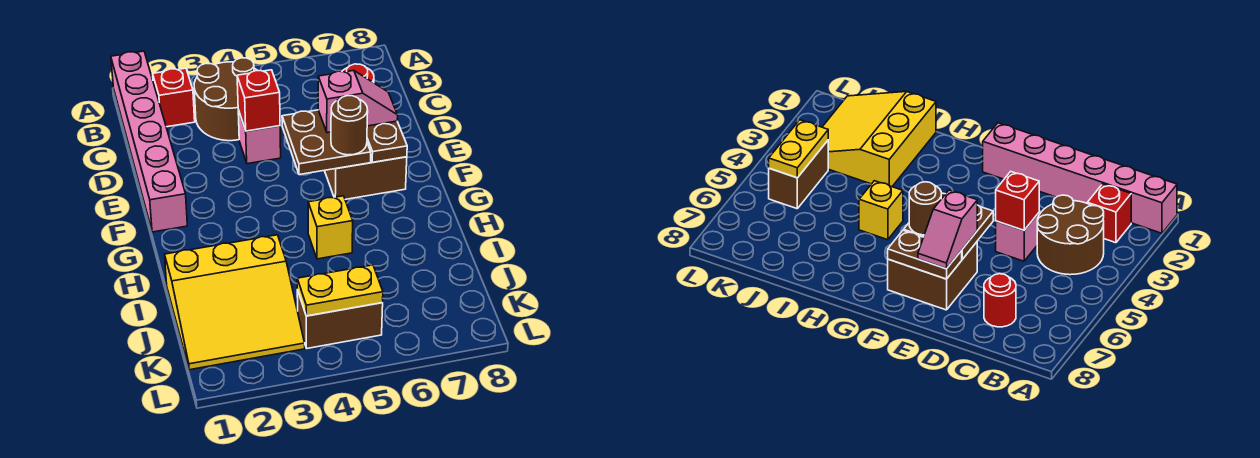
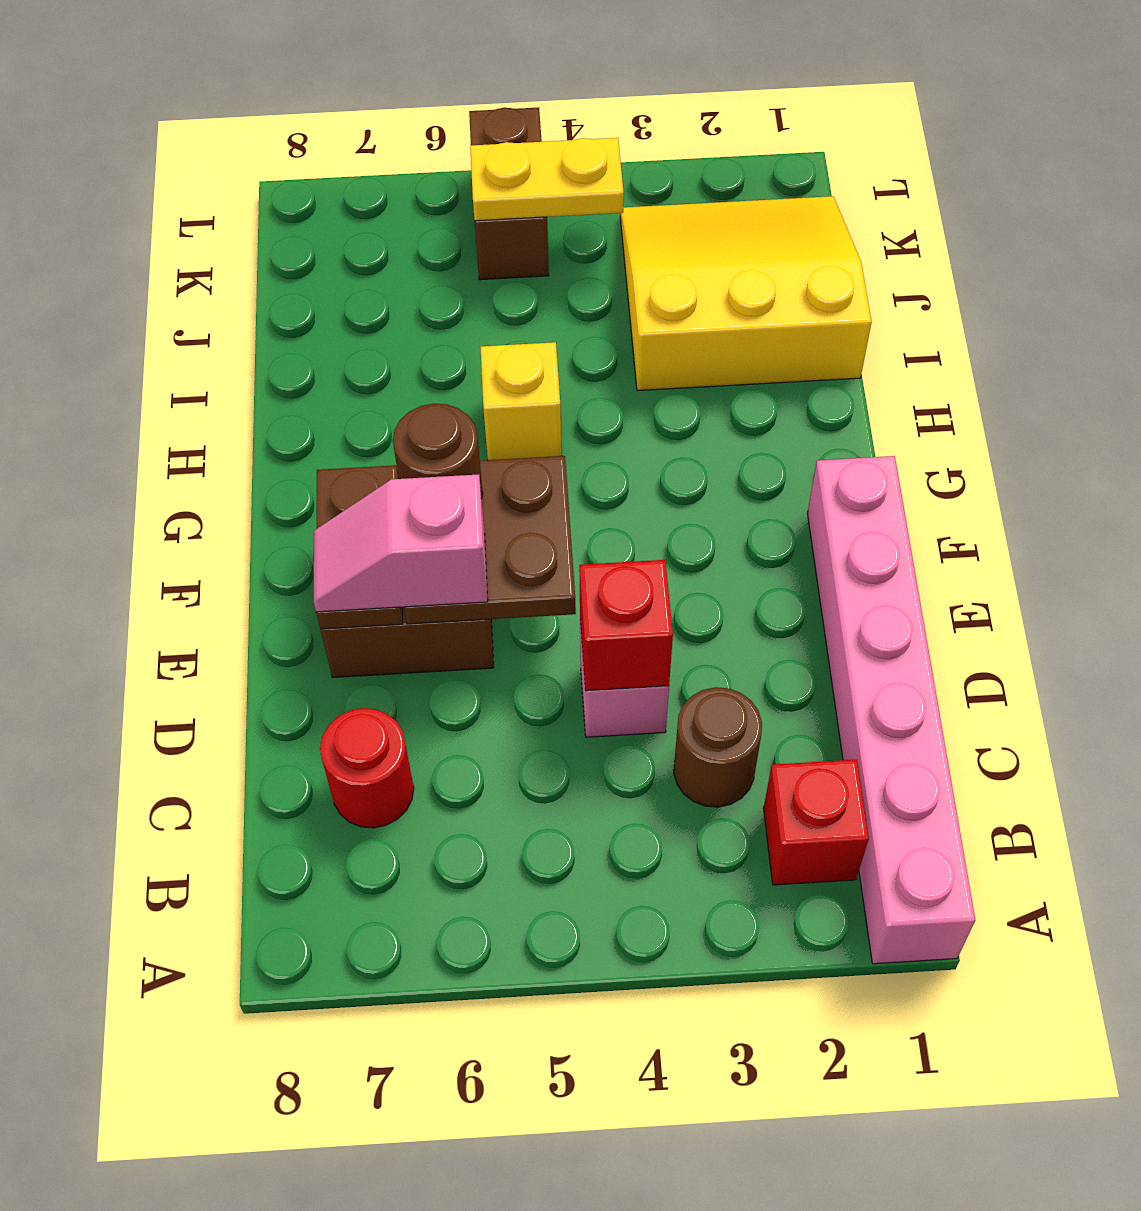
brown 2x2 round brick [194,58,258,141] -> brown 1x1 round brick [674,687,762,807]
brown 1x2 brick [297,290,383,348] -> brown 1x2 brick turned to [469,107,549,280]

